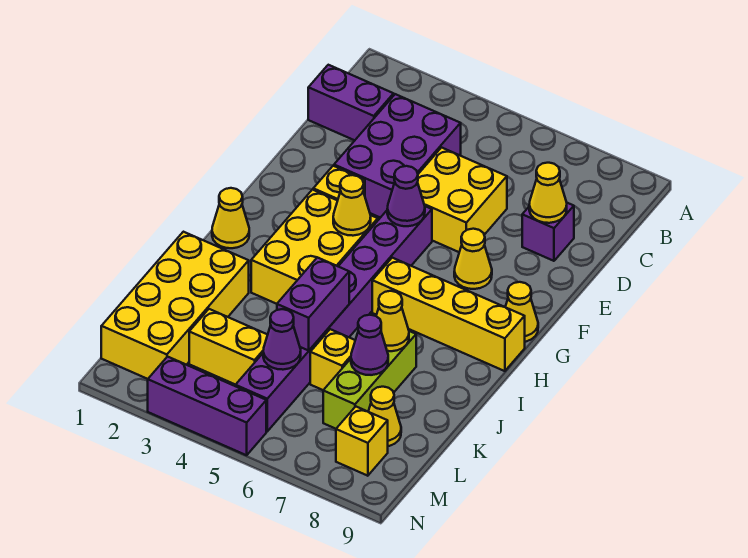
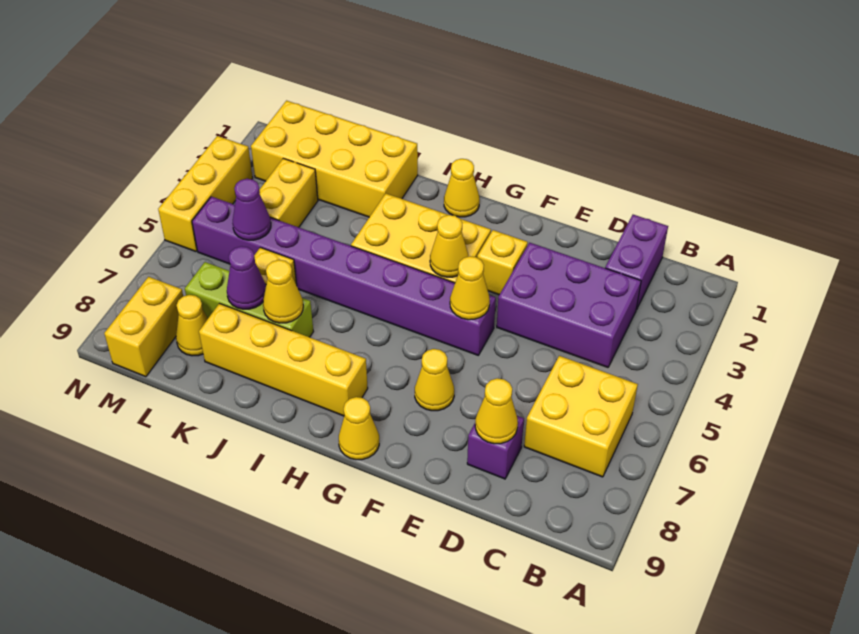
yellow 2x2 brick [418,148,507,252] -> yellow 2x2 brick moved to [524,356,638,477]
purple 1x1 cone [387,166,425,226] -> yellow 1x1 cone [450,256,490,320]
yellow 1x4 brick [372,258,525,371] -> yellow 1x4 brick turned to [199,303,368,416]
purple 1x2 brick [277,257,349,350] -> none
yellow 1x1 brick [336,407,388,476] -> yellow 1x2 brick [104,277,183,377]
purple 1x3 brick [148,357,266,455] -> yellow 1x3 brick [158,136,253,252]

